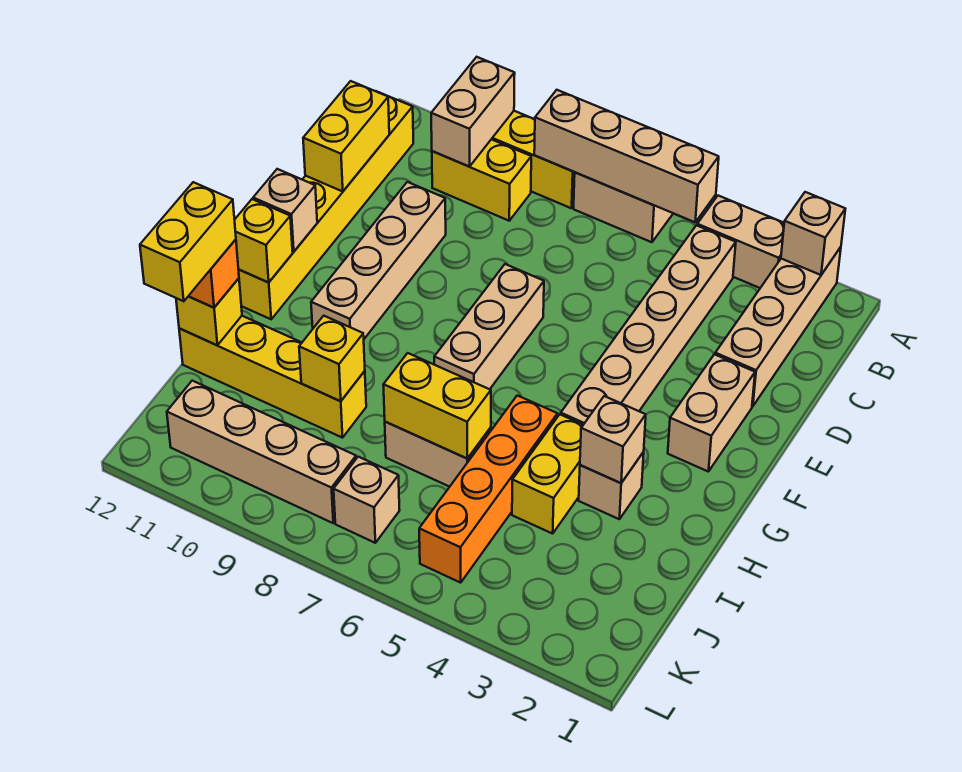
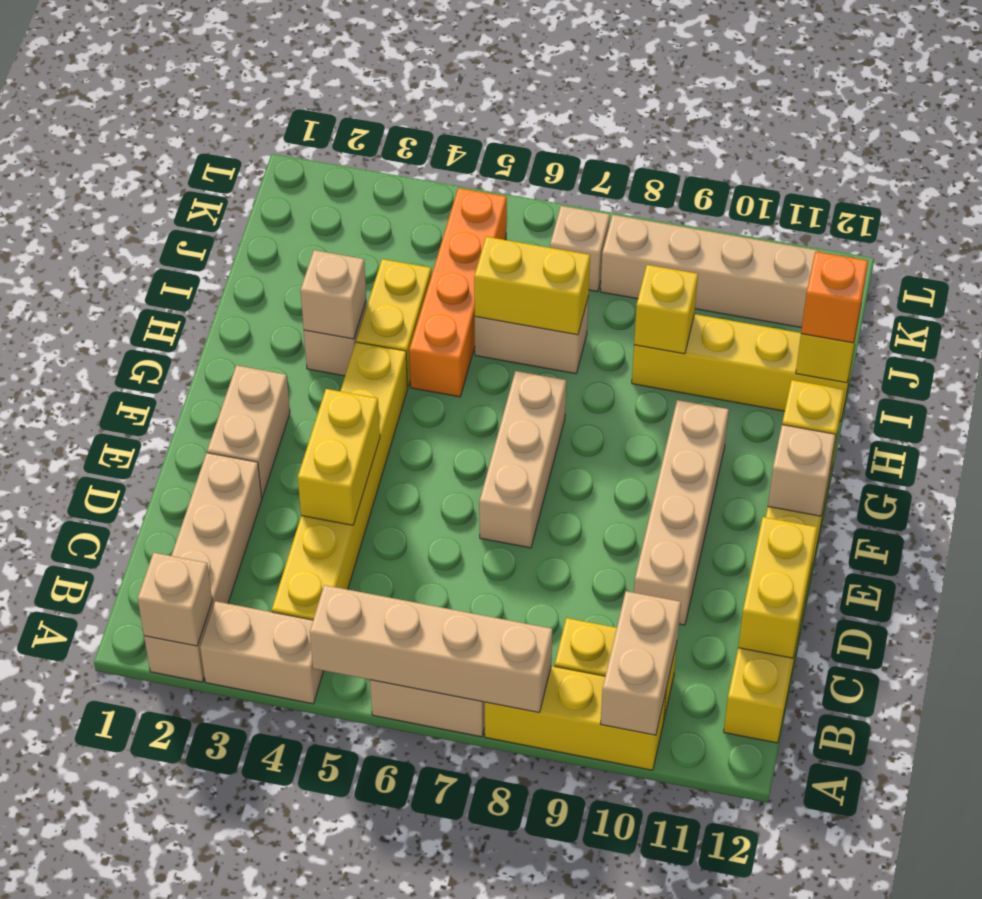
tan 1x6 brick [561,225,736,425] -> yellow 1x6 brick [272,342,408,620]
yellow 1x2 brick [140,182,236,301] -> yellow 1x2 brick moved to [298,389,380,525]

